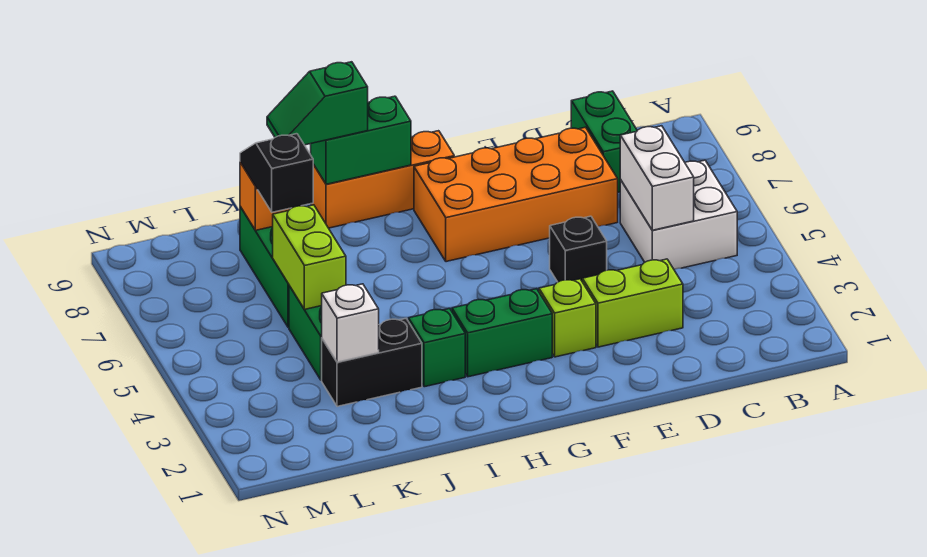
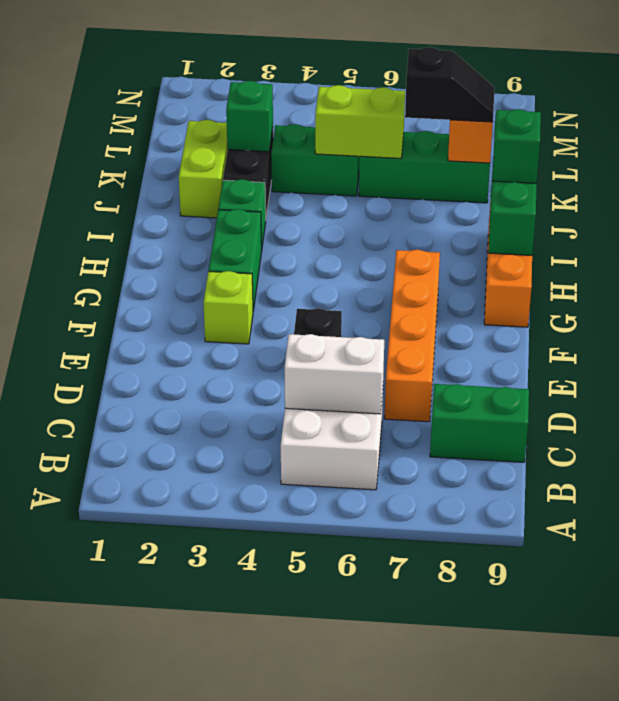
lime 1x2 brick [582,259,683,347] -> lime 1x2 brick moved to [179,120,228,218]
orange 2x4 brick [414,127,618,262] -> orange 1x4 brick [385,250,440,422]
white 1x1 brick [322,284,379,362] -> green 1x1 brick [226,81,273,152]

